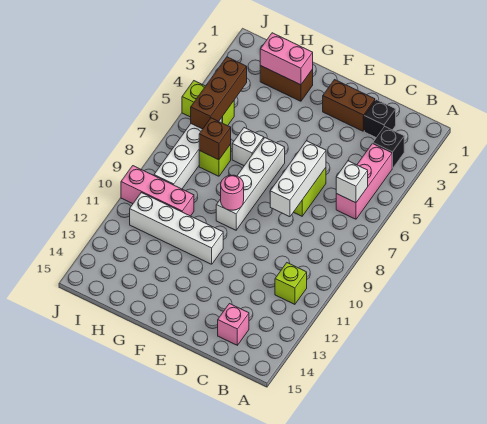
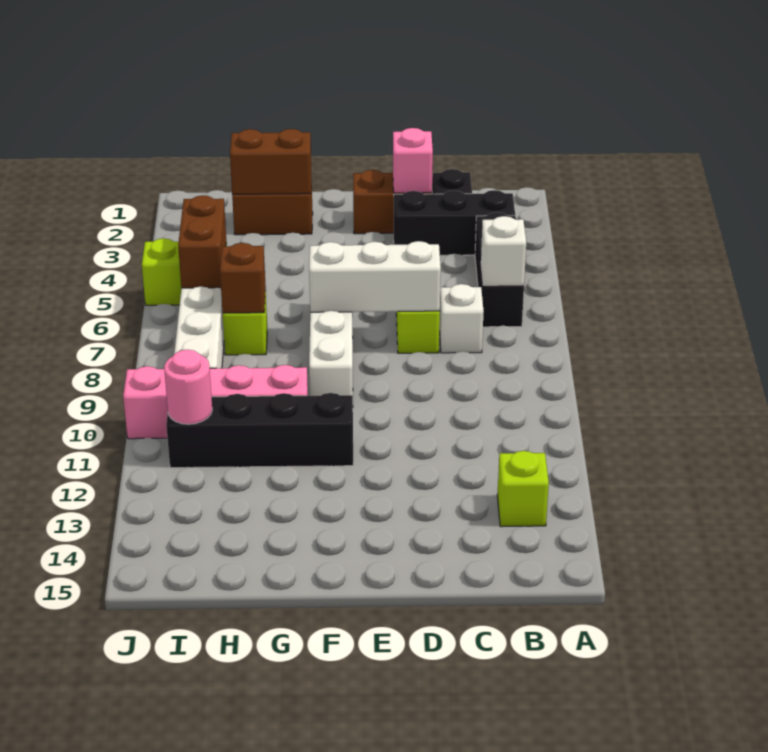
black 1x1 brick [373,126,404,168] -> black 1x3 brick [394,190,515,255]
pink 1x3 brick [336,144,392,219] -> black 1x3 brick [475,212,524,327]
lime 1x1 brick [275,263,307,304] -> lime 1x1 brick moved to [497,451,549,527]
pink 1x1 brick [218,304,249,345] -> pink 1x1 brick moved to [393,128,433,193]
white 1x3 brick [270,141,326,217] -> white 1x3 brick turned to [309,241,441,312]
pink 1x1 round brick [221,175,244,210] -> pink 1x1 round brick moved to [164,350,212,424]
white 1x4 brick [130,193,223,264] -> black 1x4 brick [166,393,353,468]
pink 1x2 brick [260,33,313,85] -> brown 1x2 brick [230,129,311,194]
white 1x1 brick [232,128,264,166] -> white 1x1 brick moved to [439,284,484,353]
pink 1x3 brick [121,166,194,216] -> pink 1x4 brick [123,365,308,439]
brown 1x3 brick [191,57,247,129] -> brown 1x2 brick [178,195,226,288]

